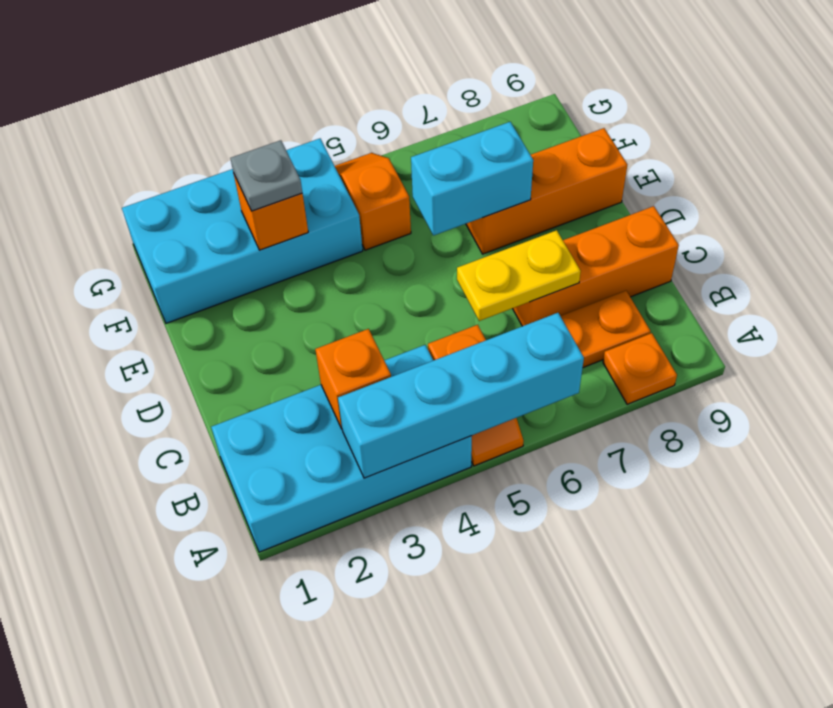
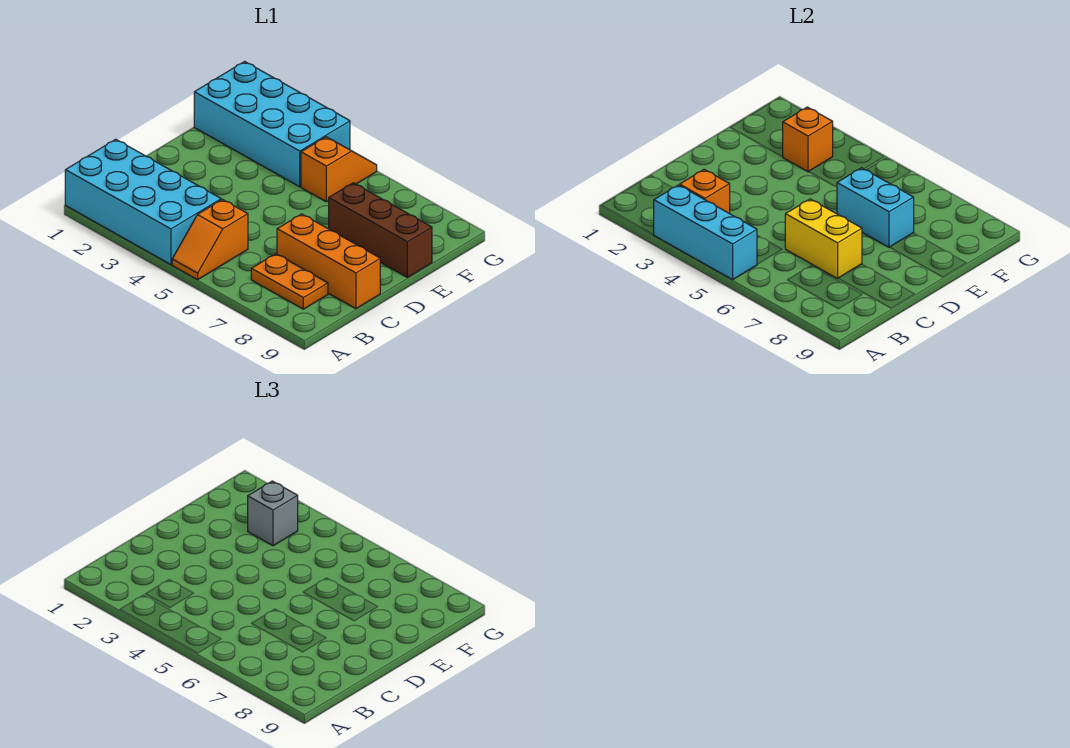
cyan 1x4 brick [338,313,584,478] -> cyan 1x3 brick [654,185,757,280]
orange 1x1 plate [603,333,677,404] -> none
yellow 1x2 plate [457,230,581,321] -> yellow 1x2 brick [785,199,862,279]
orange 1x3 brick [466,128,627,254] -> brown 1x3 brick [329,183,432,278]
grey 1x1 plate [230,140,302,211] -> grey 1x1 brick [248,481,298,546]

